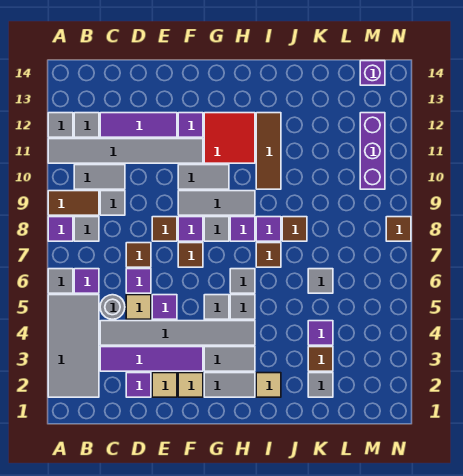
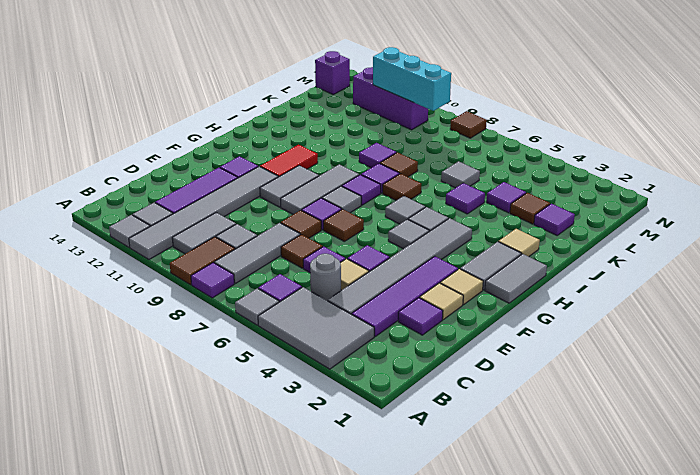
grey 2x4 tile [48,295,99,397] -> grey 2x3 tile [258,287,374,369]
grey 1x1 tile [74,217,99,241] -> grey 1x3 tile [214,223,300,283]
grey 1x2 tile [204,347,255,371] -> grey 1x2 tile moved to [485,254,547,303]
red 2x2 tile [204,113,255,163] -> red 1x2 tile [260,145,318,177]
brown 1x3 tile [256,113,281,189] -> none
none -> purple 1x1 tile [446,183,485,214]
none -> purple 1x1 tile [359,143,396,168]
grey 1x1 tile [308,373,333,397] -> purple 1x1 tile [534,204,575,235]
none -> cyan 1x3 brick [373,47,451,111]

